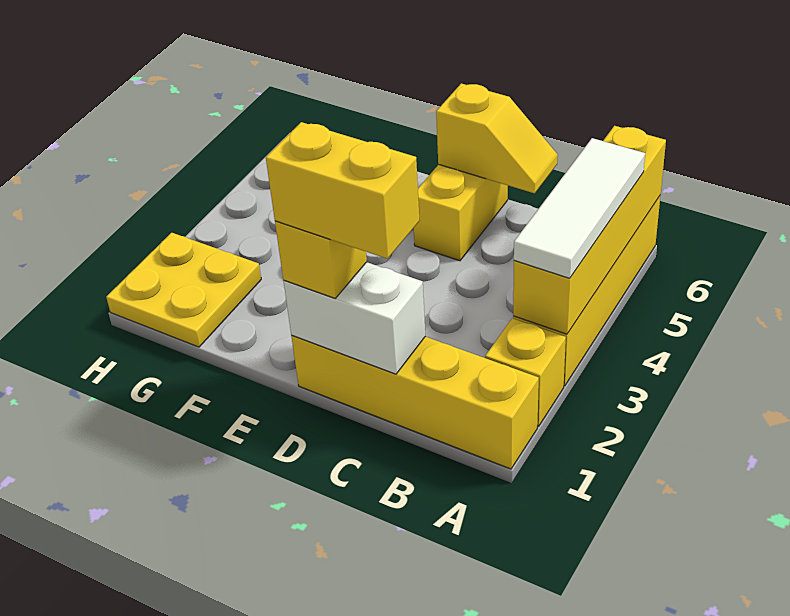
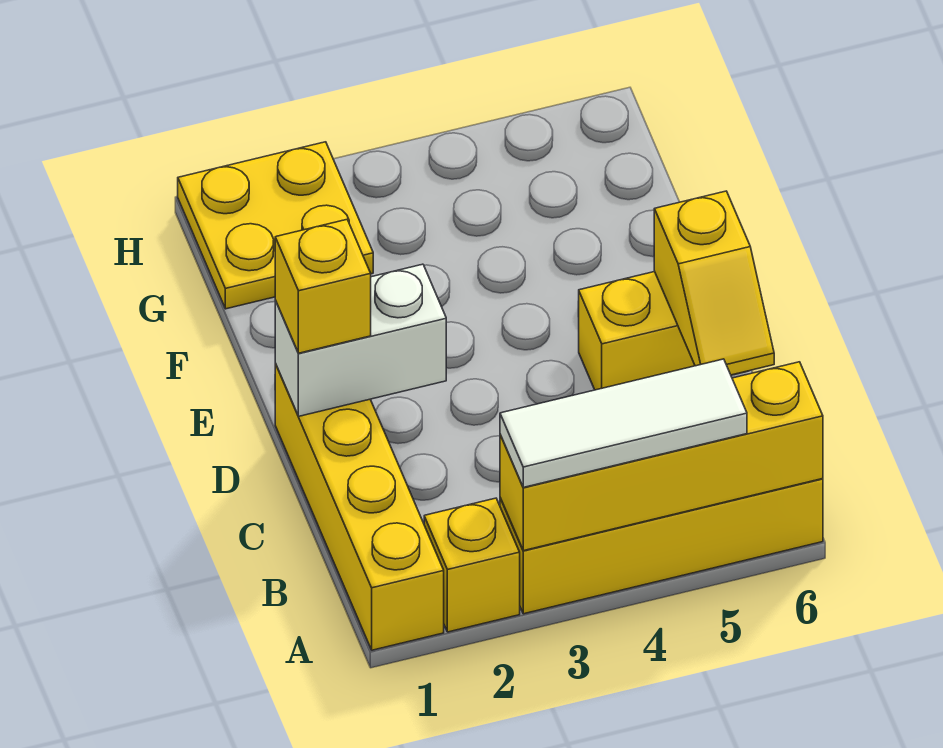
white 1x2 brick [284,262,425,374] -> white 1x2 brick turned to [275,264,446,416]
yellow 1x2 brick [266,122,420,259] -> none

